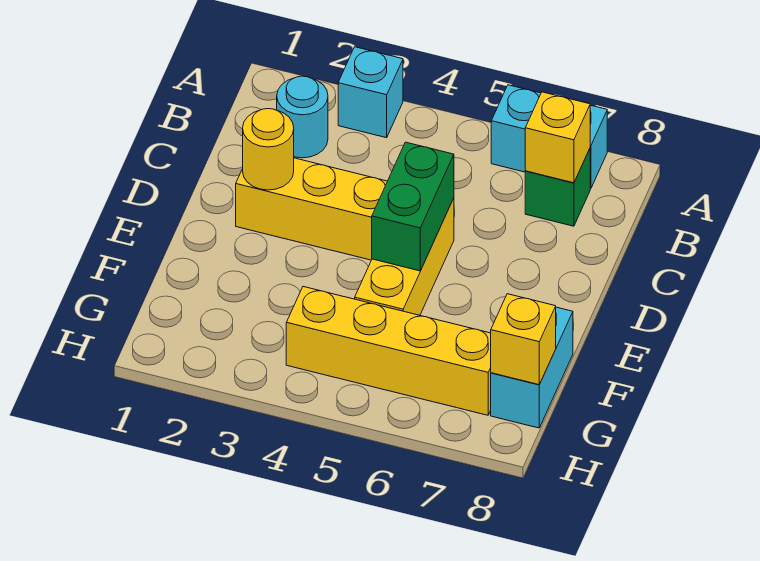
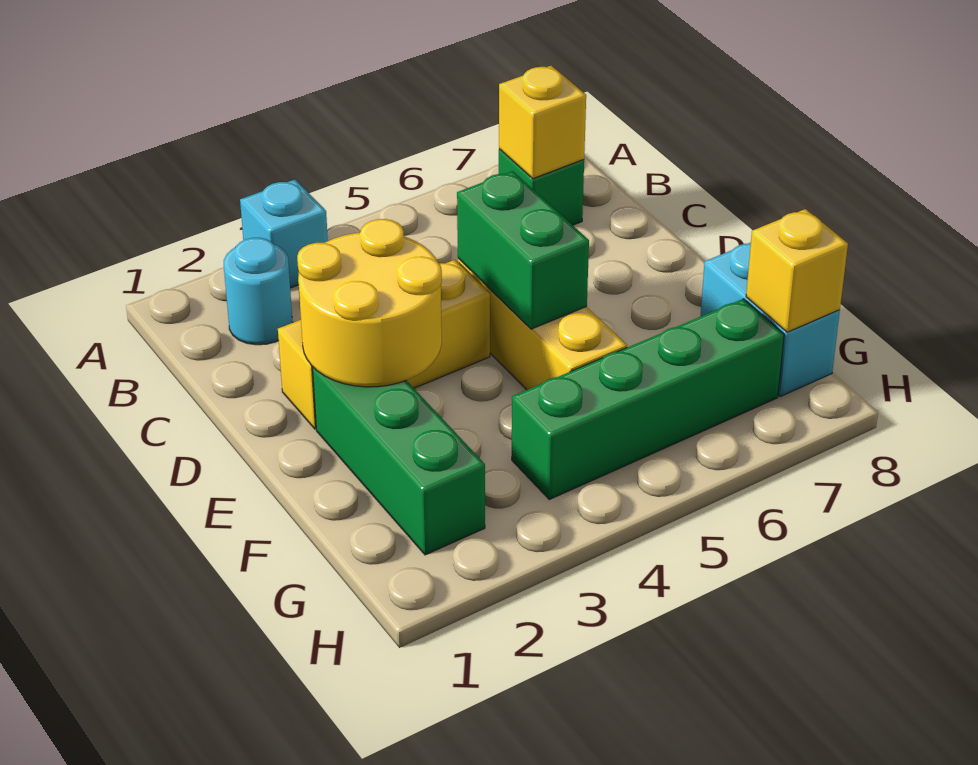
cyan 1x2 brick [491,85,607,188] -> none
yellow 1x1 round brick [243,109,294,190] -> yellow 2x2 round brick [297,219,442,387]
none -> green 1x3 brick [313,367,485,555]
yellow 1x4 brick [286,287,491,415] -> green 1x4 brick [512,299,784,499]

